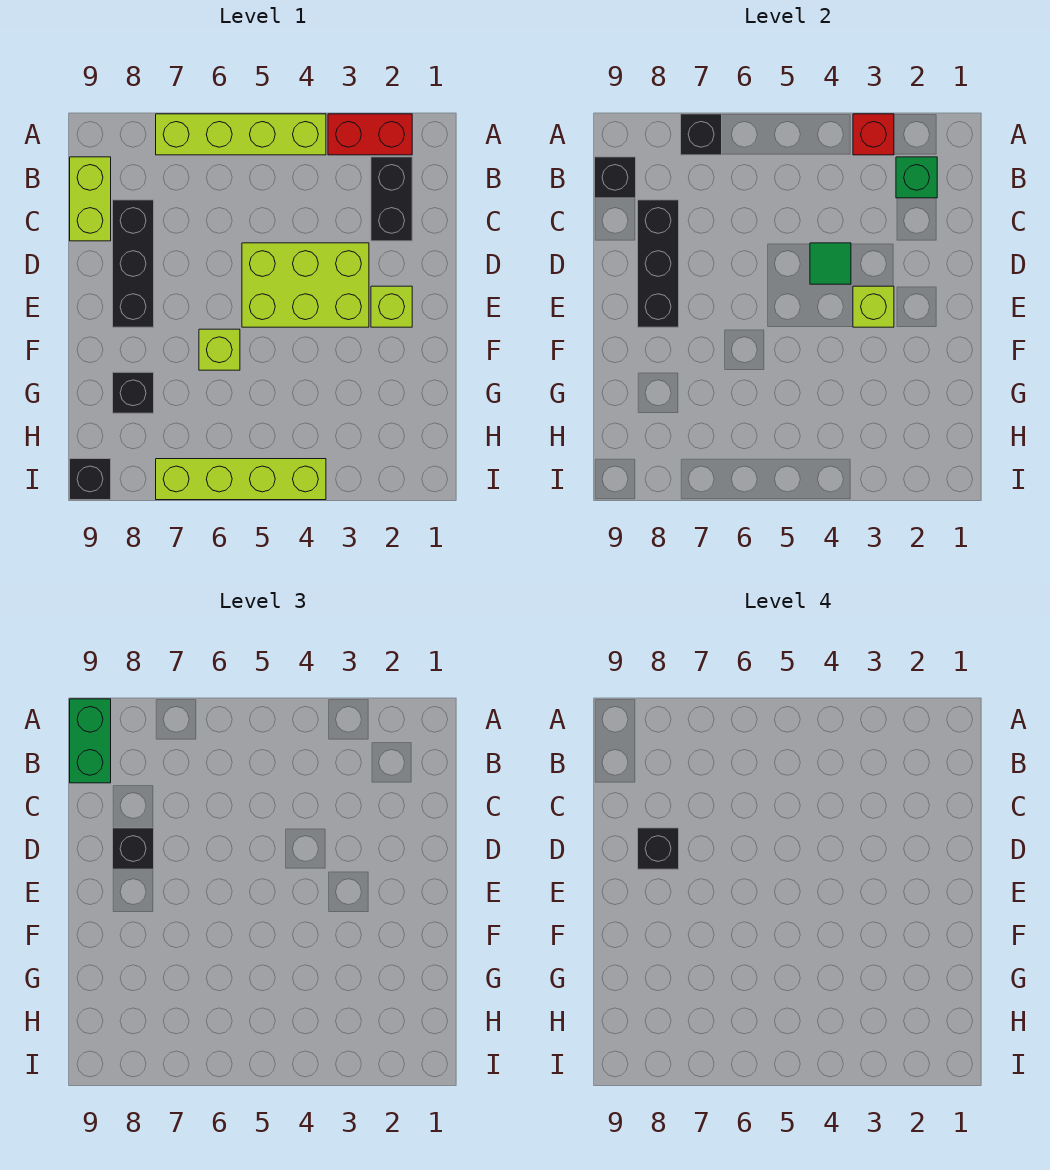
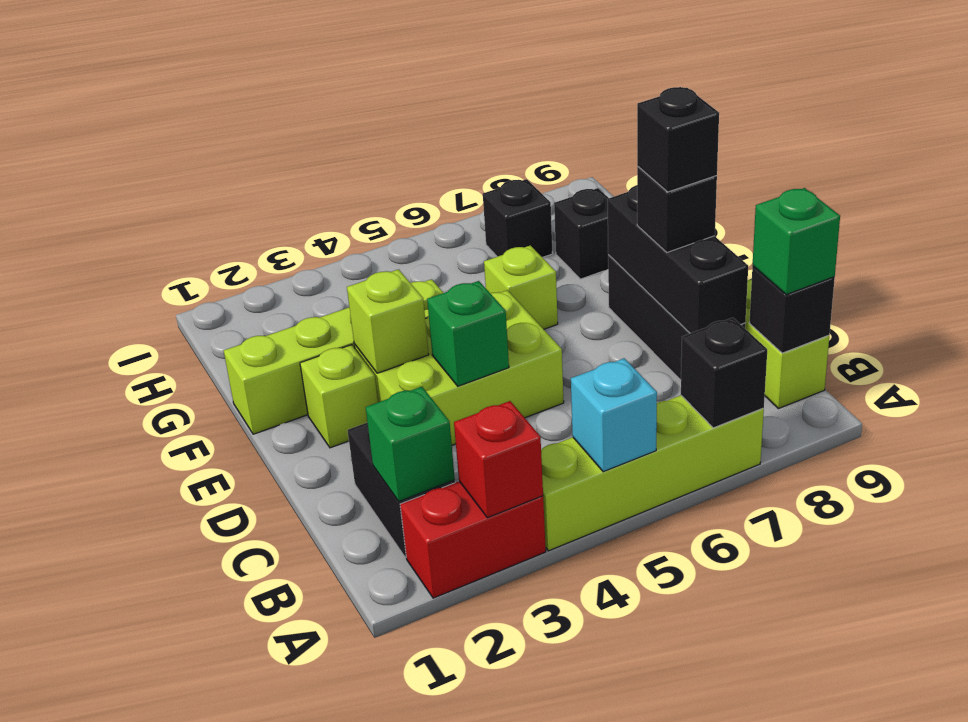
none -> cyan 1x1 brick [571,358,657,472]
green 1x2 brick [70,699,111,783] -> green 1x1 brick [753,188,840,295]
green 1x1 tile [810,243,851,284] -> green 1x1 brick [427,281,509,386]
lime 1x4 brick [156,459,326,500] -> lime 1x4 brick moved to [224,279,443,434]
black 1x1 brick [70,459,111,500] -> black 1x1 brick moved to [483,179,553,257]

